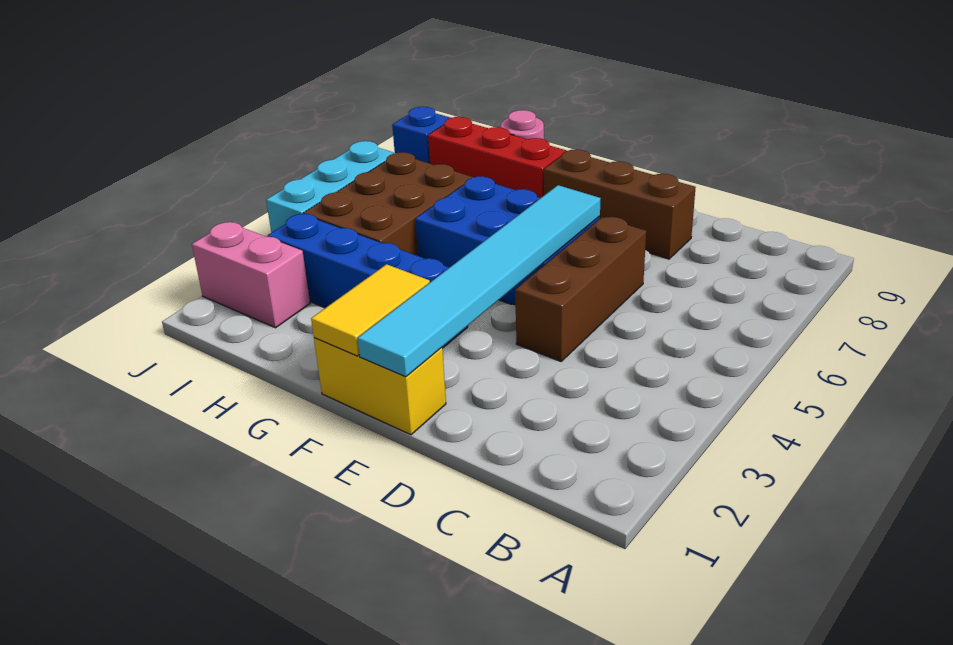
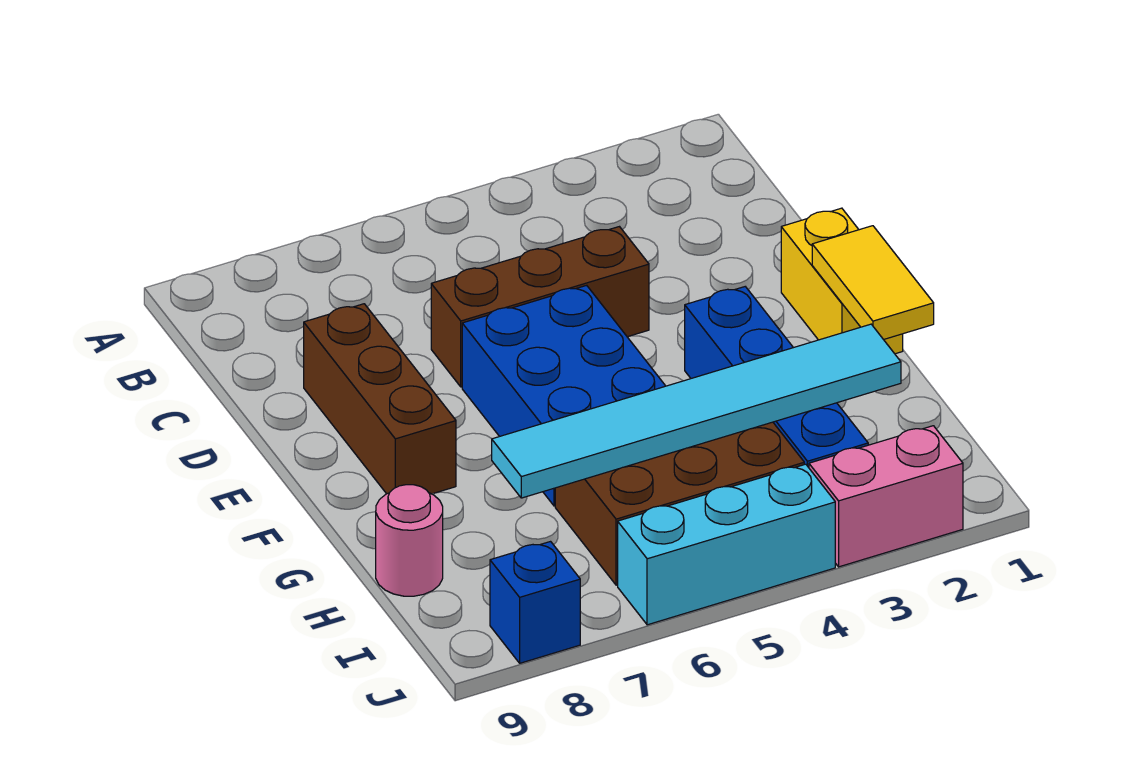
cyan 1x6 tile [358,185,601,377] -> cyan 1x6 tile moved to [492,324,901,498]
yellow 1x2 tile [311,264,430,356] -> yellow 1x2 tile turned to [812,226,934,340]
red 1x3 brick [428,117,566,198] -> none
pink 1x2 brick [192,222,310,328] -> pink 1x2 brick turned to [809,426,963,567]

